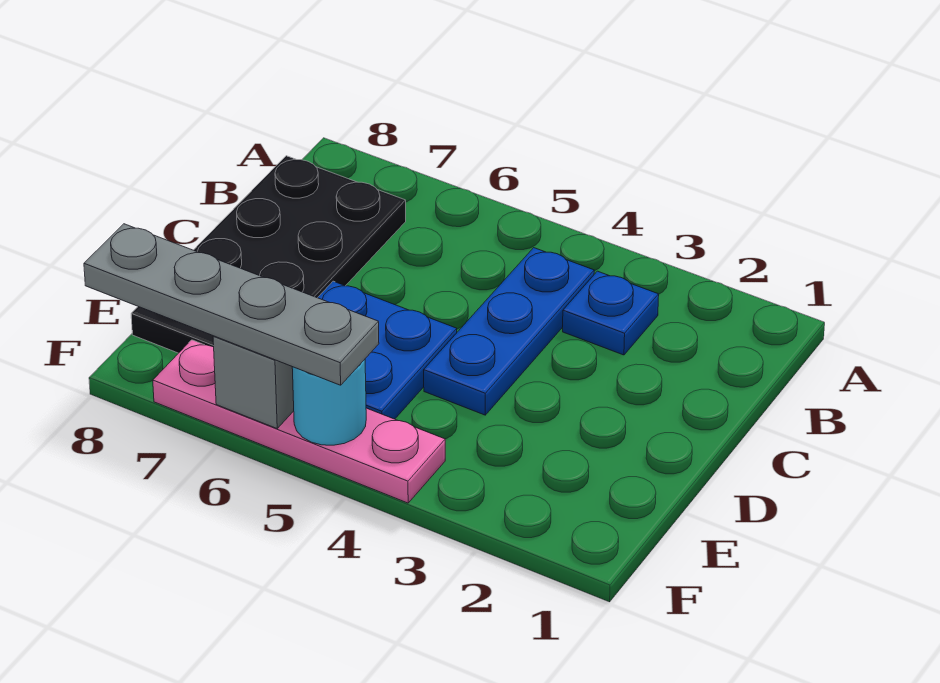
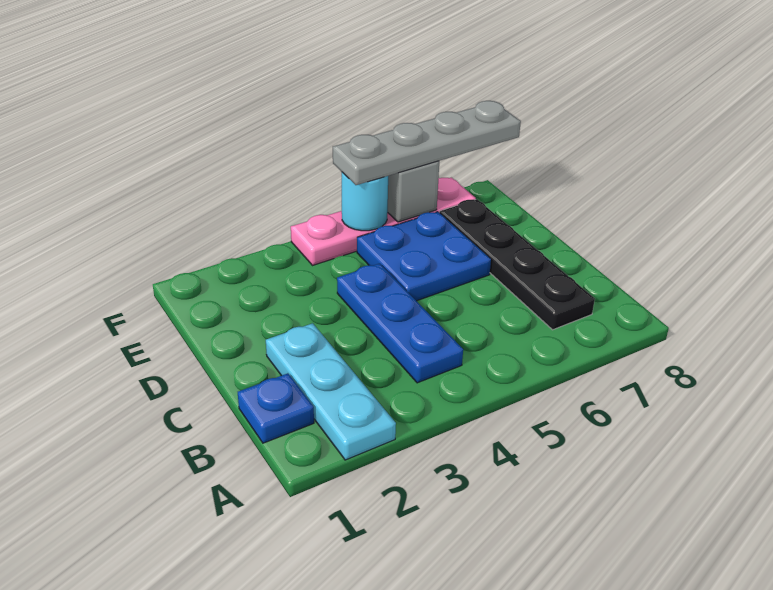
none -> cyan 1x3 plate [266,323,396,460]
blue 1x1 plate [563,271,659,355] -> blue 1x1 plate moved to [238,373,314,443]
black 2x4 plate [131,156,406,353] -> black 1x4 plate [440,199,595,330]

